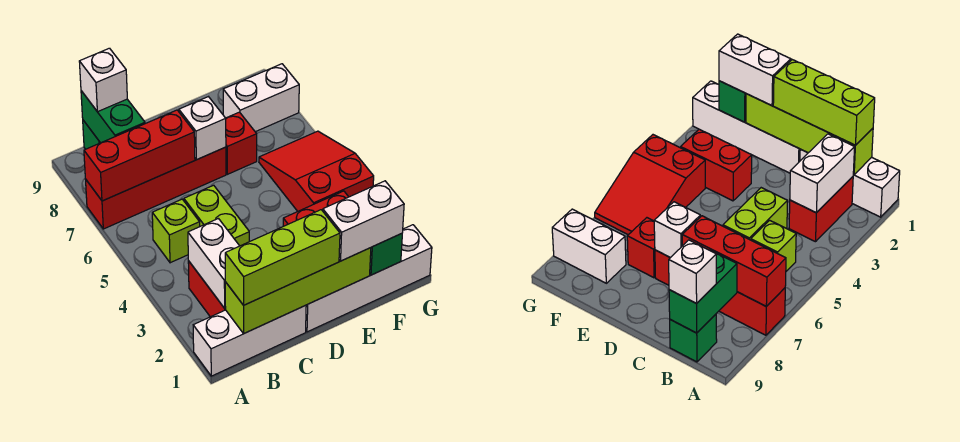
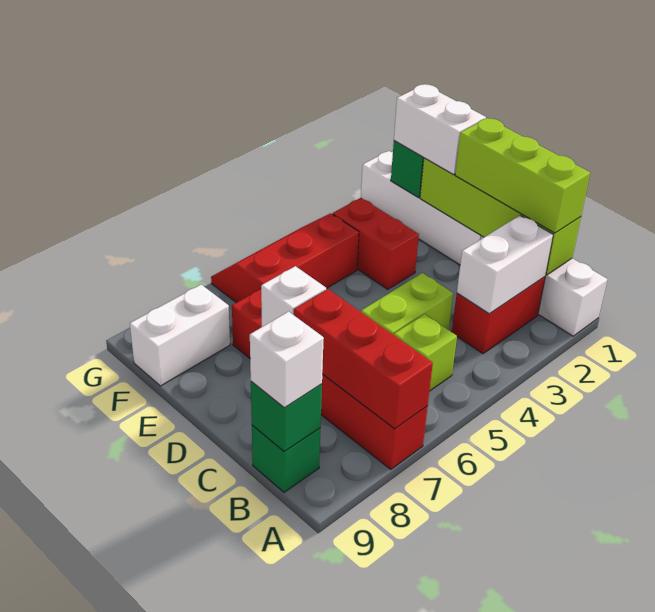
green 1x2 brick [81,91,145,143] -> green 1x1 brick [251,381,322,452]
red 2x3 slope [259,131,374,211] -> red 2x3 slope turned to [211,213,359,303]
white 1x2 brick [223,64,299,132] -> white 1x2 brick turned to [130,285,230,386]

